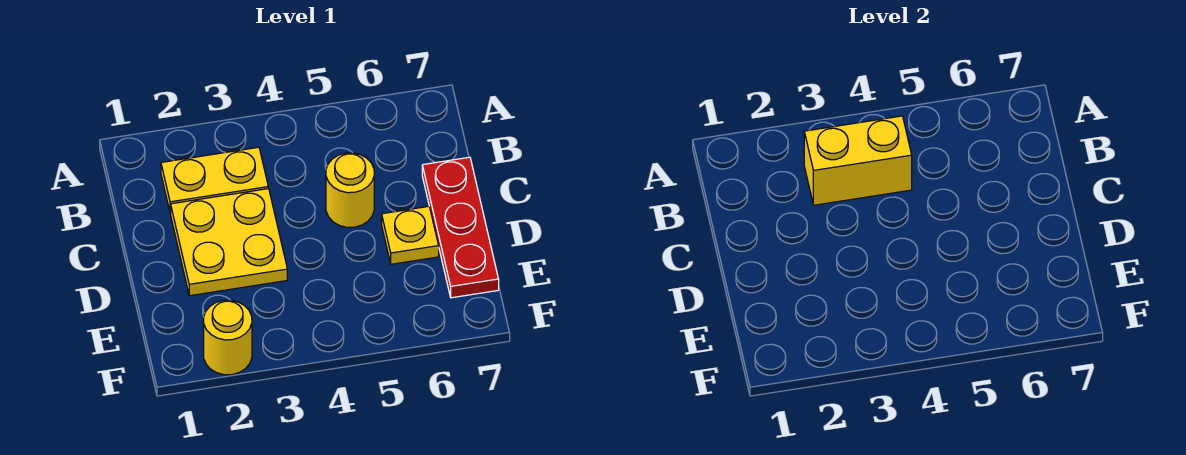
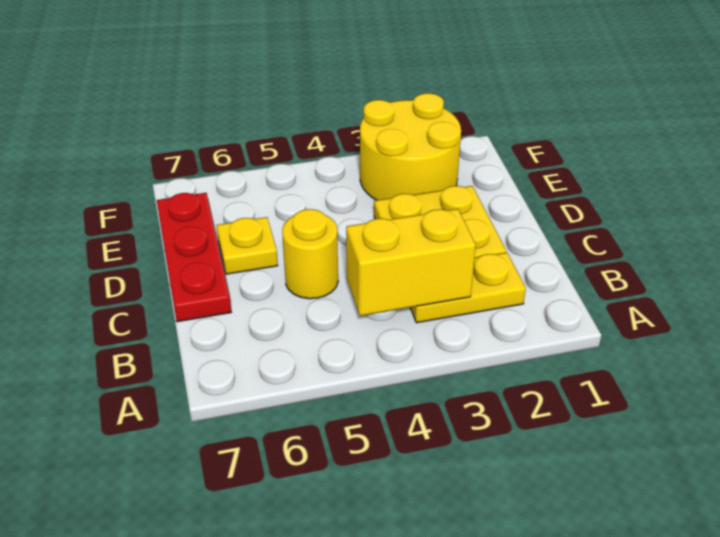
yellow 1x1 round brick [204,300,252,375] -> yellow 2x2 round brick [360,93,461,200]

